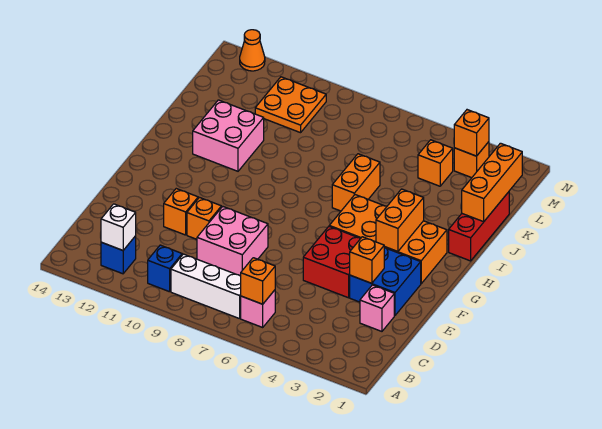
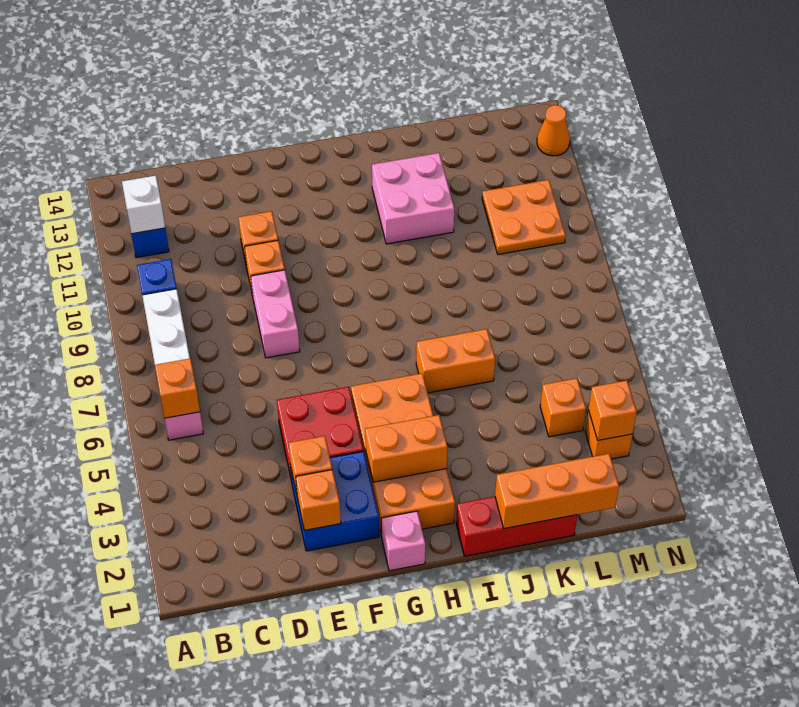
pink 1x1 brick [360,285,394,331] -> pink 1x1 brick moved to [381,511,425,571]
pink 2x2 brick [197,207,268,276] -> pink 1x2 brick [251,270,300,358]
none -> orange 1x1 brick [296,470,341,530]

